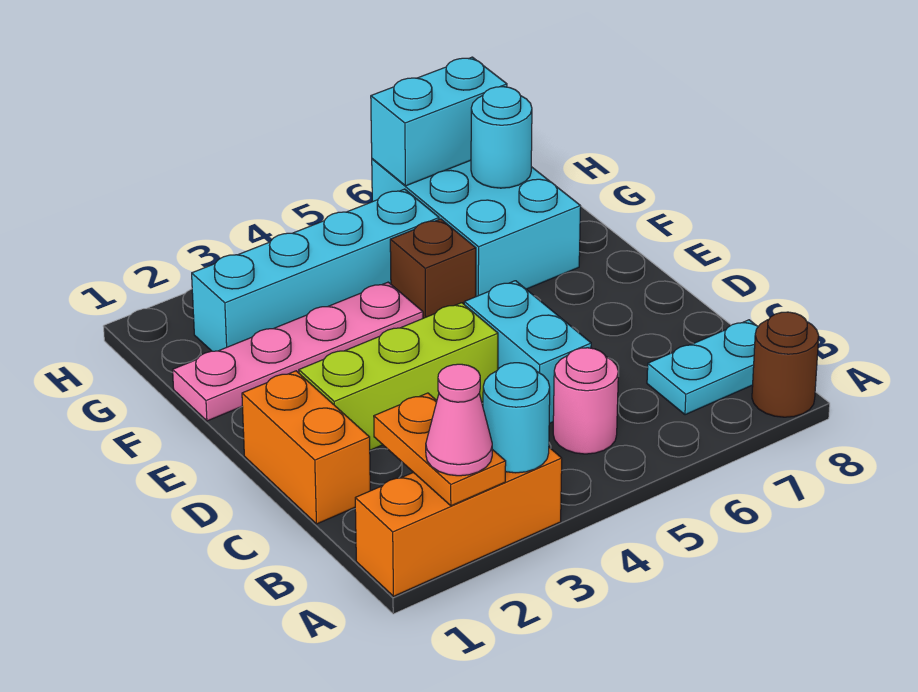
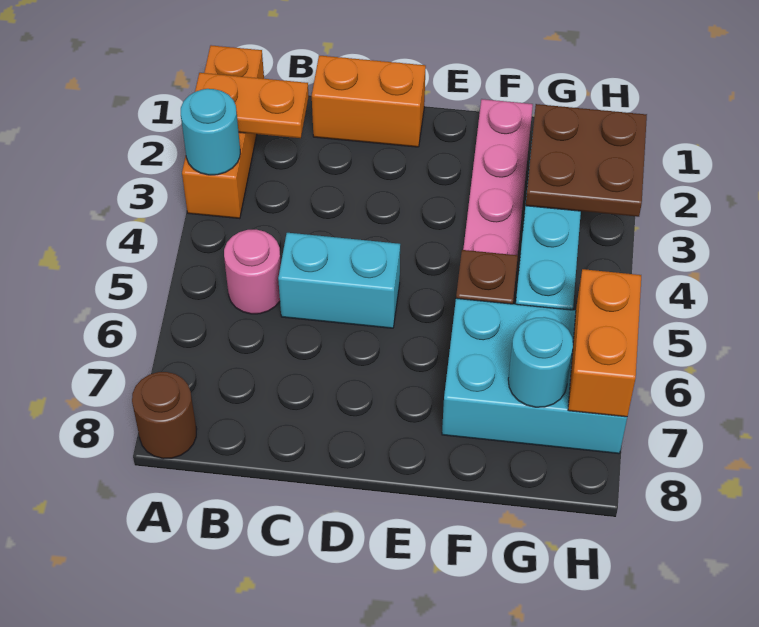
pink 1x1 cone [426,364,492,476] -> none
cyan 1x2 plate [647,320,758,415] -> none
lime 1x3 brick [299,303,498,450] -> none
none -> brown 2x2 plate [526,104,647,217]
cyan 1x2 brick [371,57,507,186] -> orange 1x2 brick [568,269,641,417]

